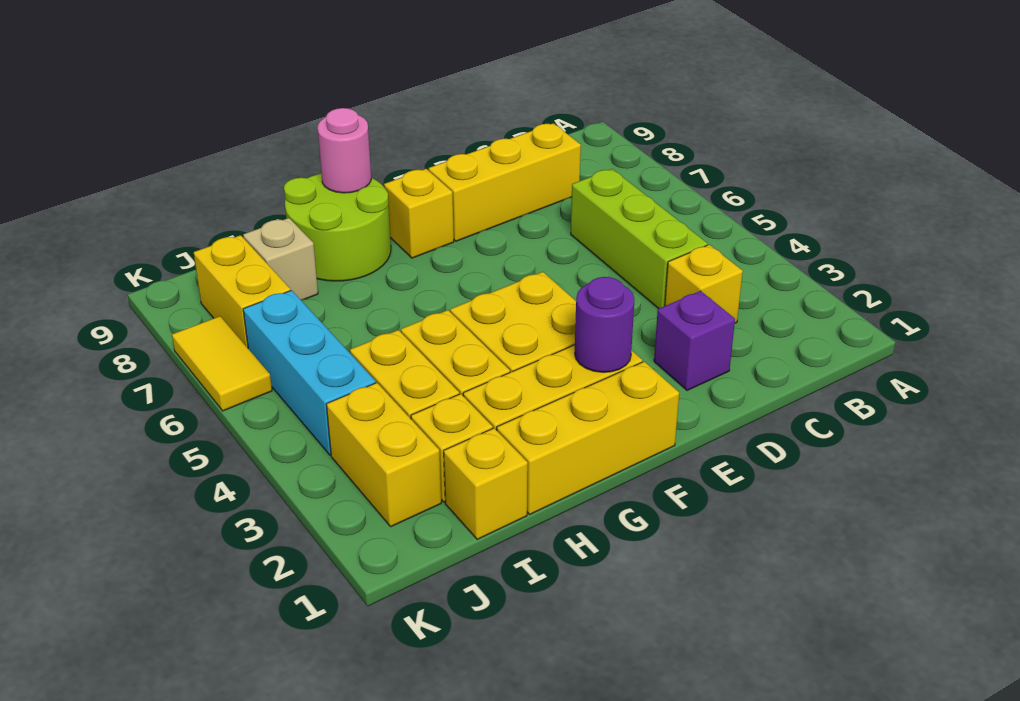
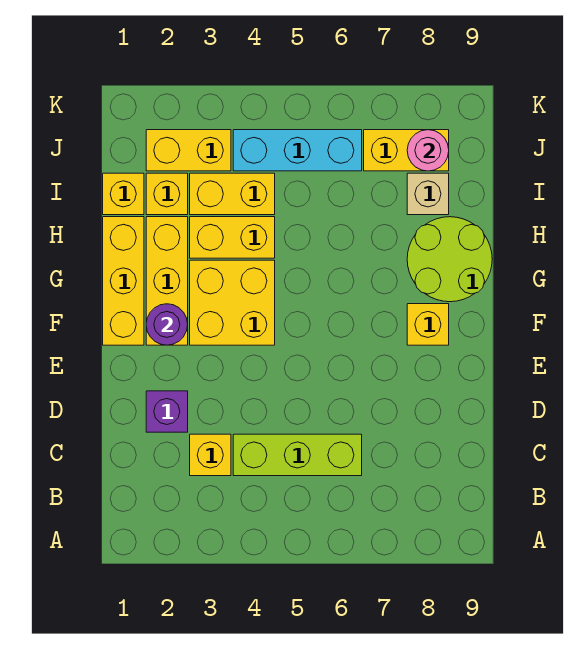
yellow 1x3 brick [429,123,581,241] -> none
pink 1x1 round brick [318,108,371,193] -> pink 1x1 round brick moved to [407,130,449,171]
yellow 1x2 tile [172,316,272,411] -> none

